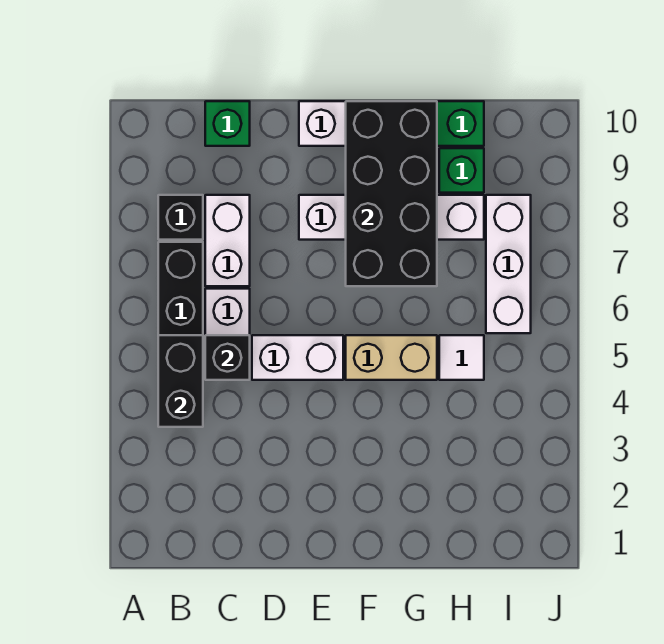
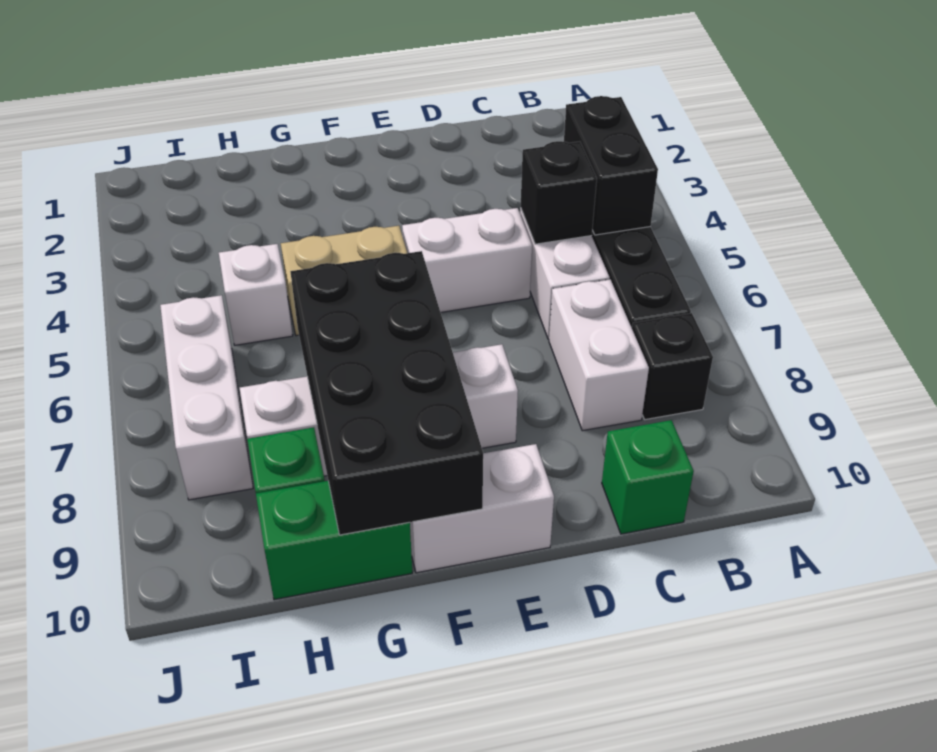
white 1x1 tile [439,335,484,380] -> white 1x1 brick [219,244,293,345]

